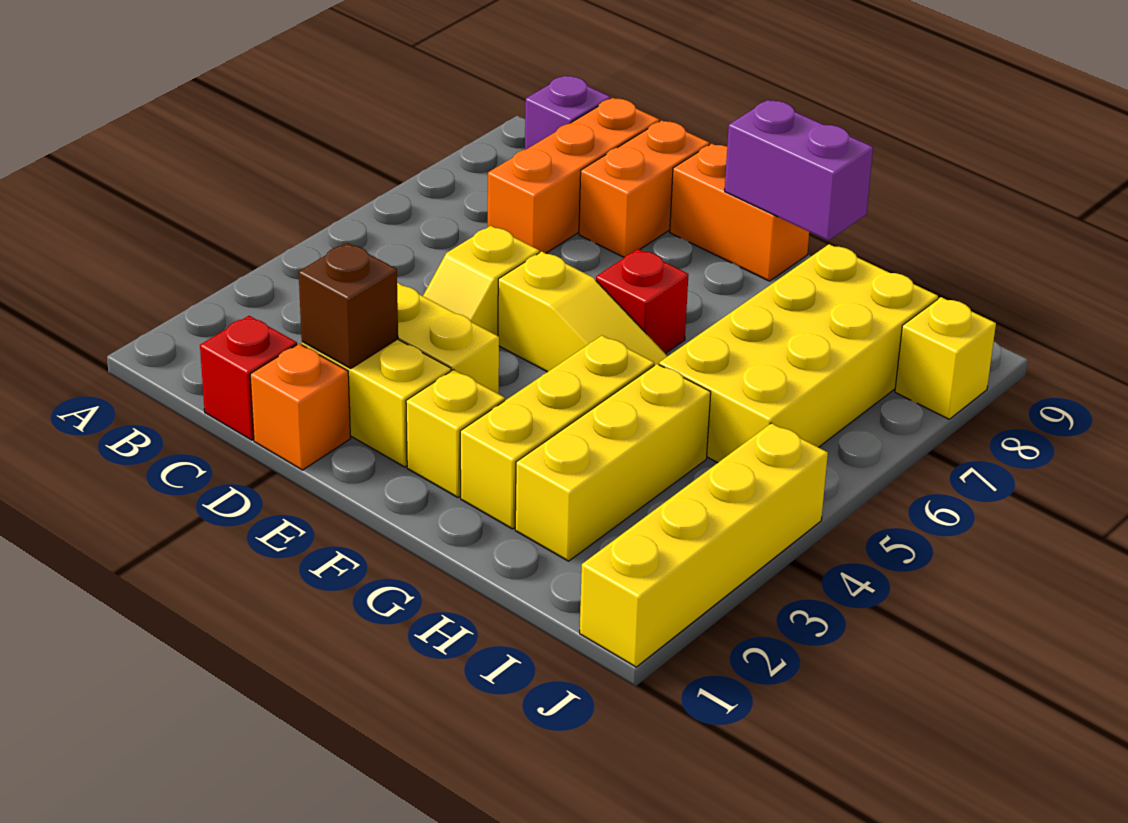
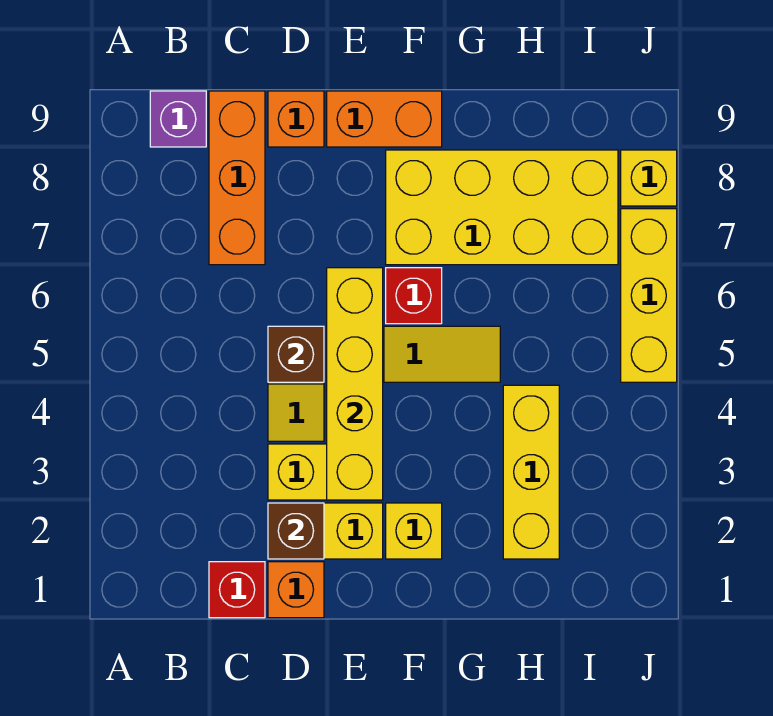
none -> brown 1x1 brick [268,326,324,382]
orange 1x2 brick [579,120,709,257] -> orange 1x1 brick [268,91,324,147]
purple 1x2 brick [725,100,873,241] -> none
yellow 1x3 brick [460,336,654,529] -> yellow 1x3 brick moved to [621,209,677,382]
yellow 2x4 brick [659,244,938,463] -> yellow 2x4 brick turned to [386,150,618,265]
yellow 1x4 brick [580,423,828,667] -> yellow 1x4 brick moved to [327,268,383,500]

